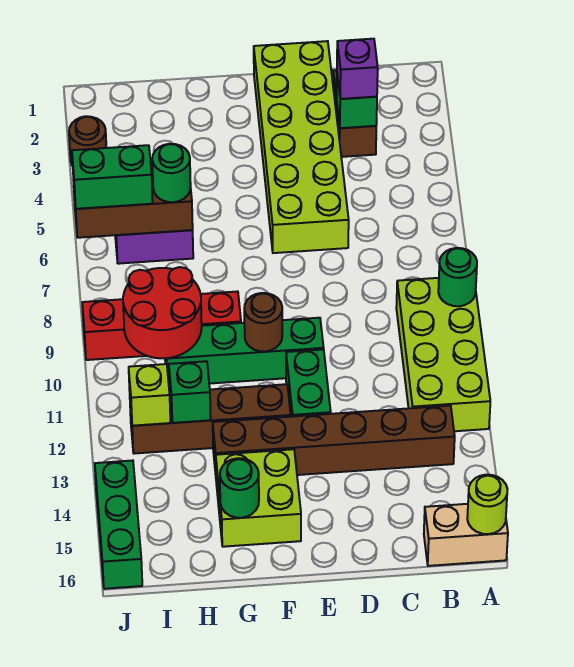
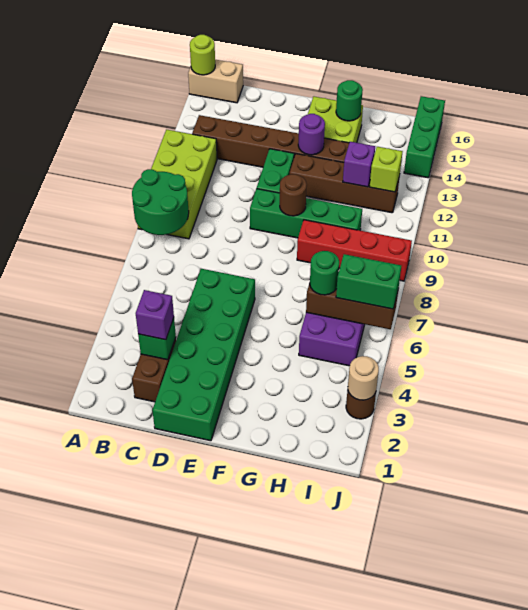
green 1x1 round brick [438,248,477,306] -> green 2x2 round brick [132,169,189,235]
lime 2x6 brick [254,41,349,253] -> green 2x6 brick [152,269,255,441]
none -> purple 1x1 round brick [298,114,325,155]
red 2x2 round brick [123,267,202,358] -> none
green 1x1 brick [169,361,211,423] -> purple 1x1 brick [343,142,375,187]
none -> tan 1x1 round brick [348,356,379,400]

